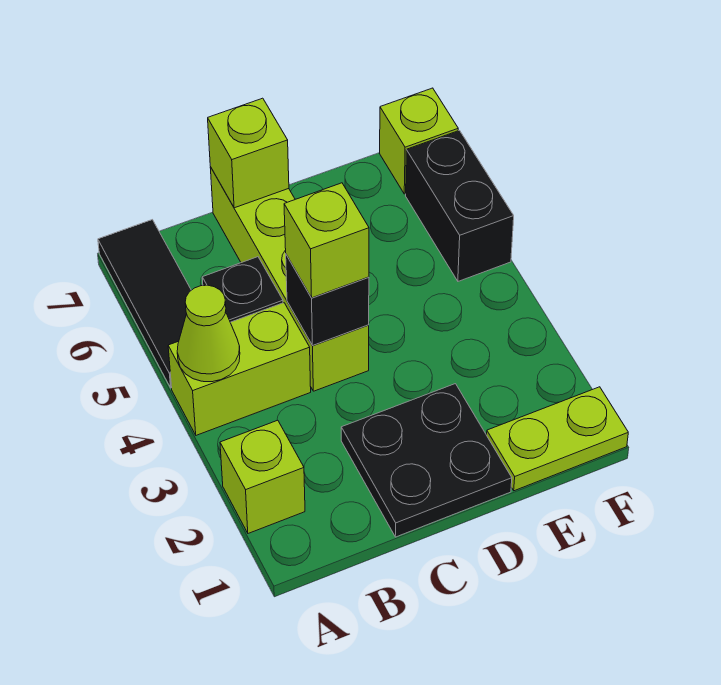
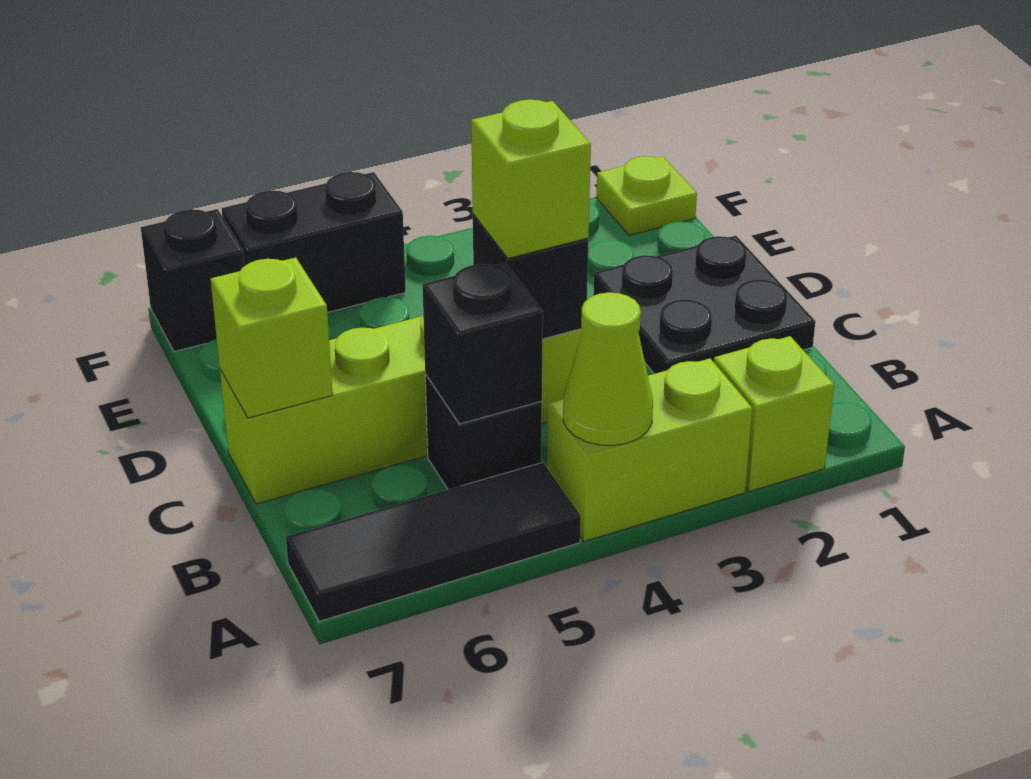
lime 1x2 brick [168,303,311,435] -> lime 1x2 brick turned to [547,359,752,541]
none -> black 1x1 brick [422,263,543,424]
lime 1x2 plate [487,387,628,491] -> lime 1x1 plate [596,156,697,235]
lime 1x1 brick [380,88,458,194] -> black 1x1 brick [141,209,244,352]

